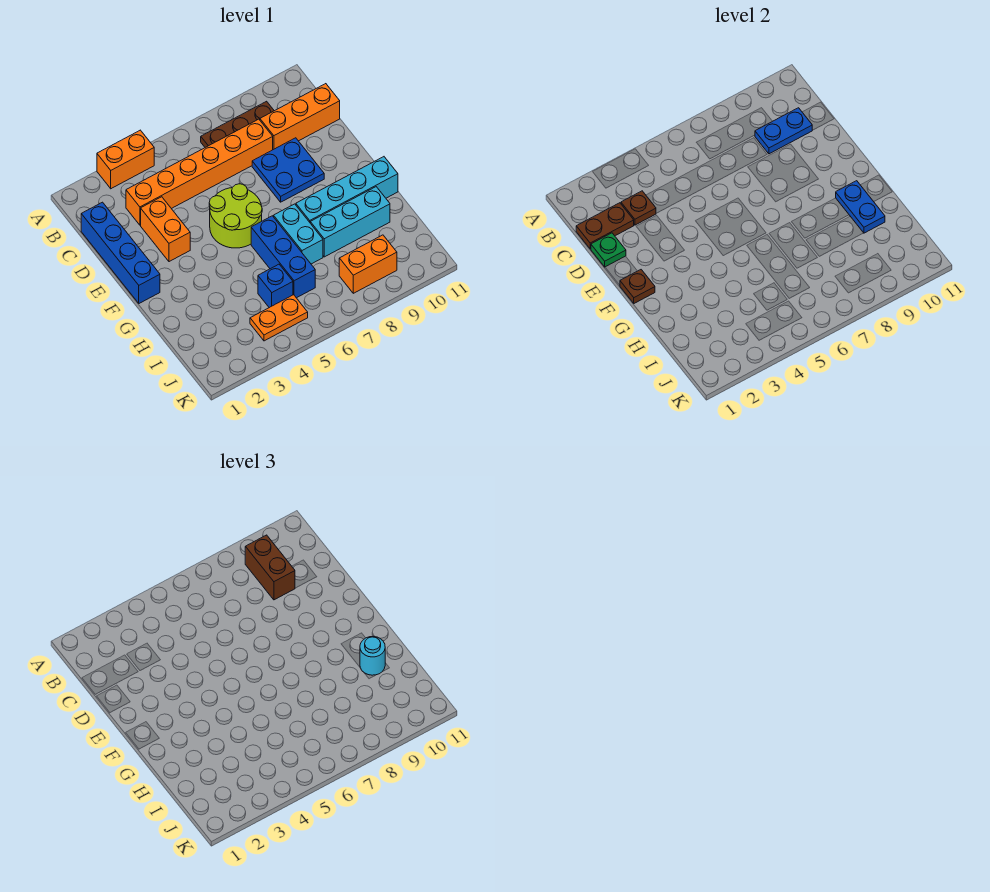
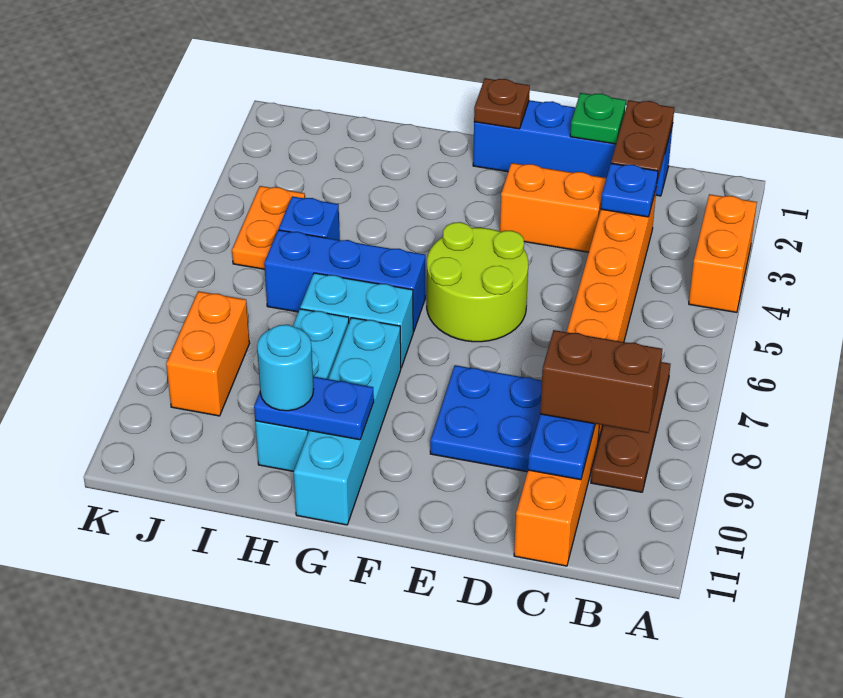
brown 1x1 plate [621,191,656,225] -> blue 1x1 plate [601,163,658,217]

